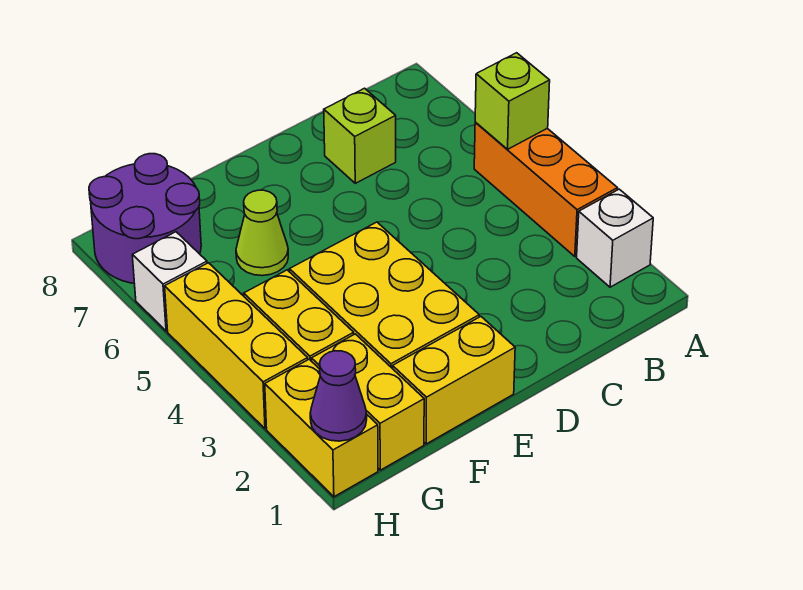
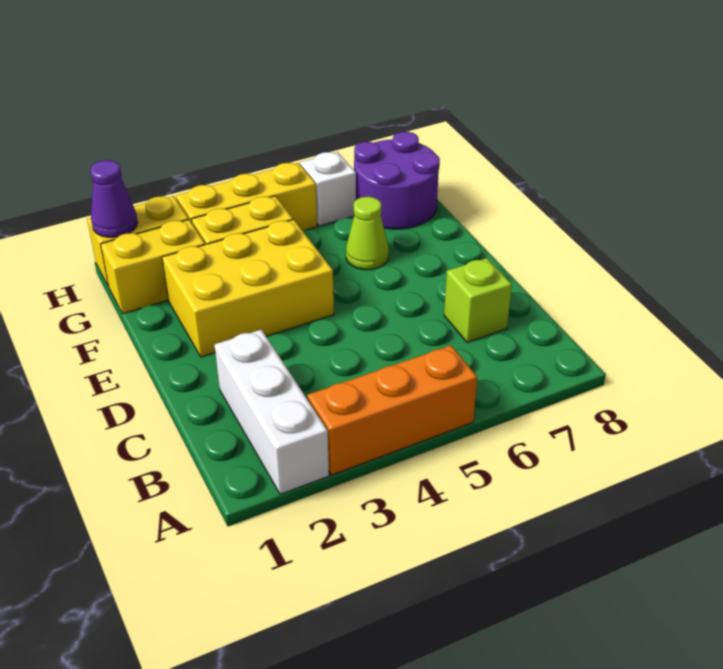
white 1x1 brick [577,189,653,287] -> white 1x3 brick [215,330,329,494]
lime 1x1 brick [475,53,550,149] -> none
yellow 1x2 brick [393,317,515,444] -> none

